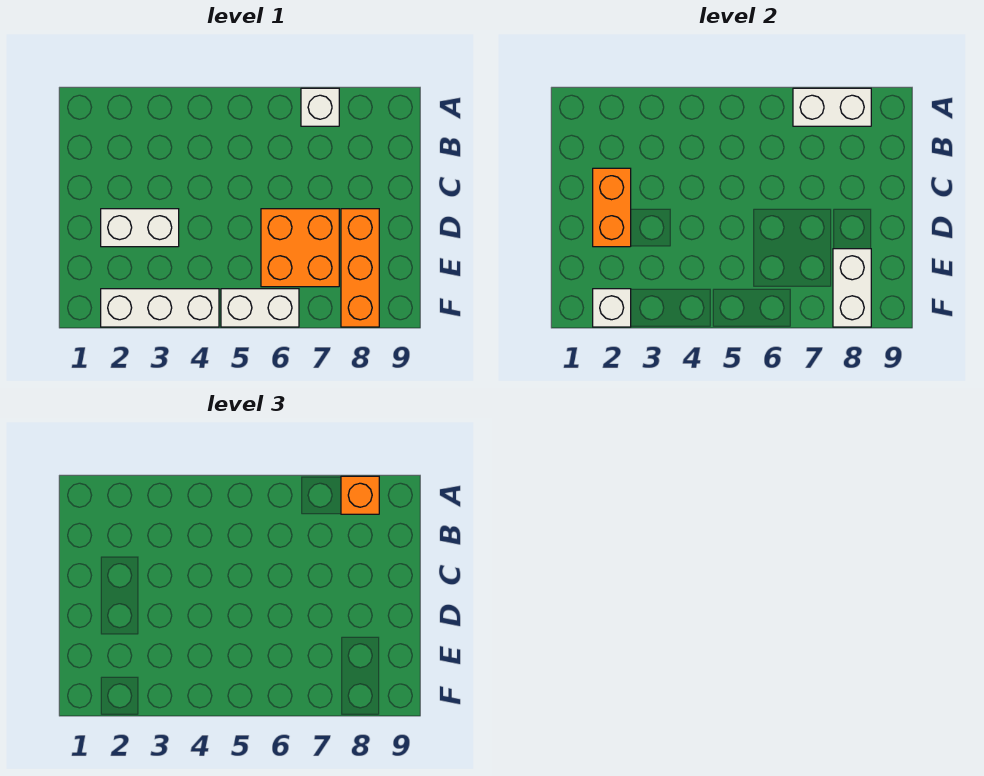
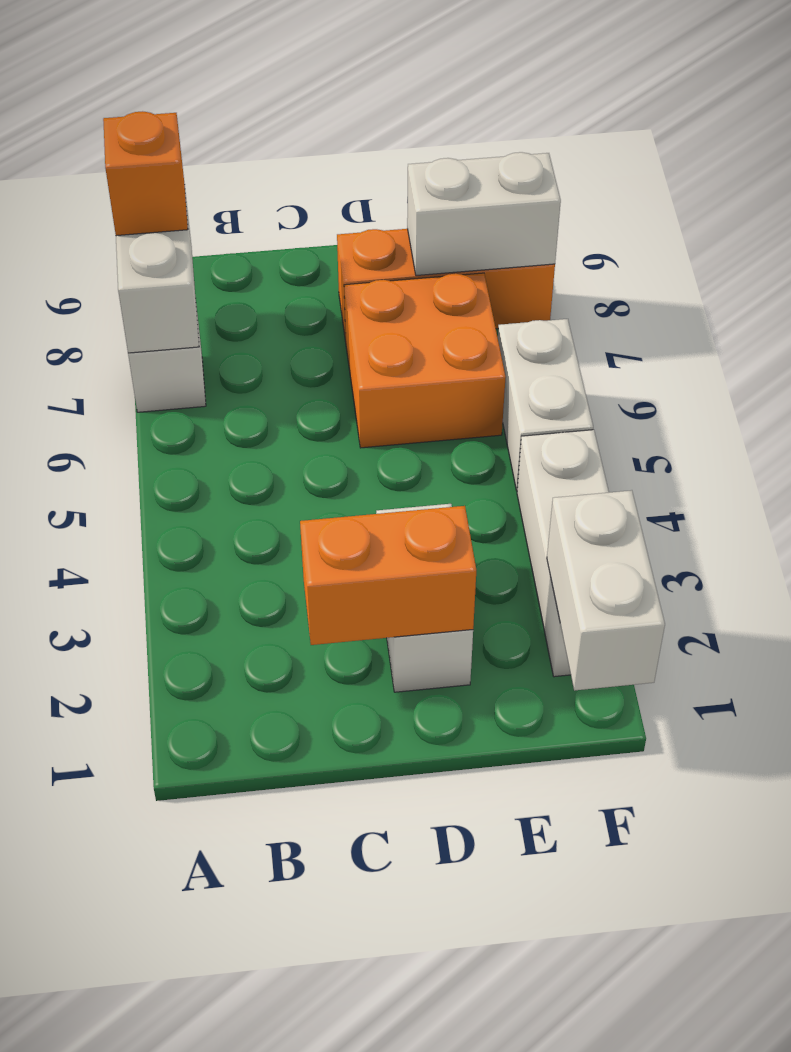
white 1x1 brick [593,289,631,327] -> white 1x2 brick [547,490,665,691]

